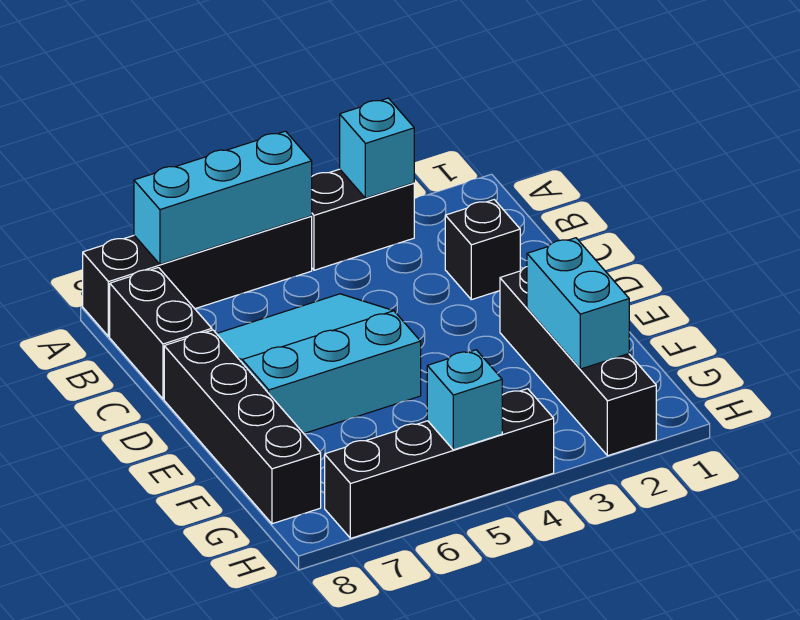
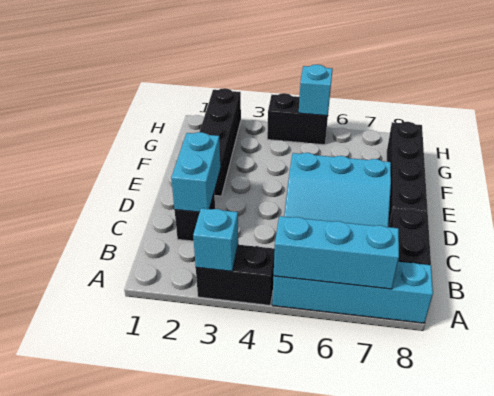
black 1x4 brick [83,216,312,336] -> cyan 1x4 brick [272,262,433,323]
cyan 1x2 brick [527,238,629,369] -> cyan 1x2 brick moved to [171,132,220,212]
black 1x4 brick [325,389,554,538] -> black 1x2 brick [267,93,328,145]

